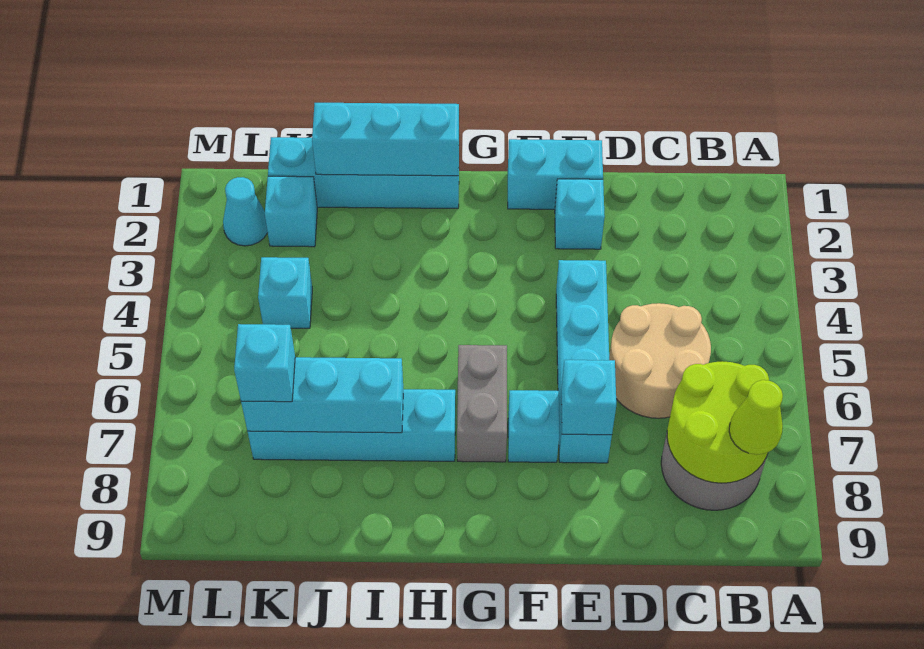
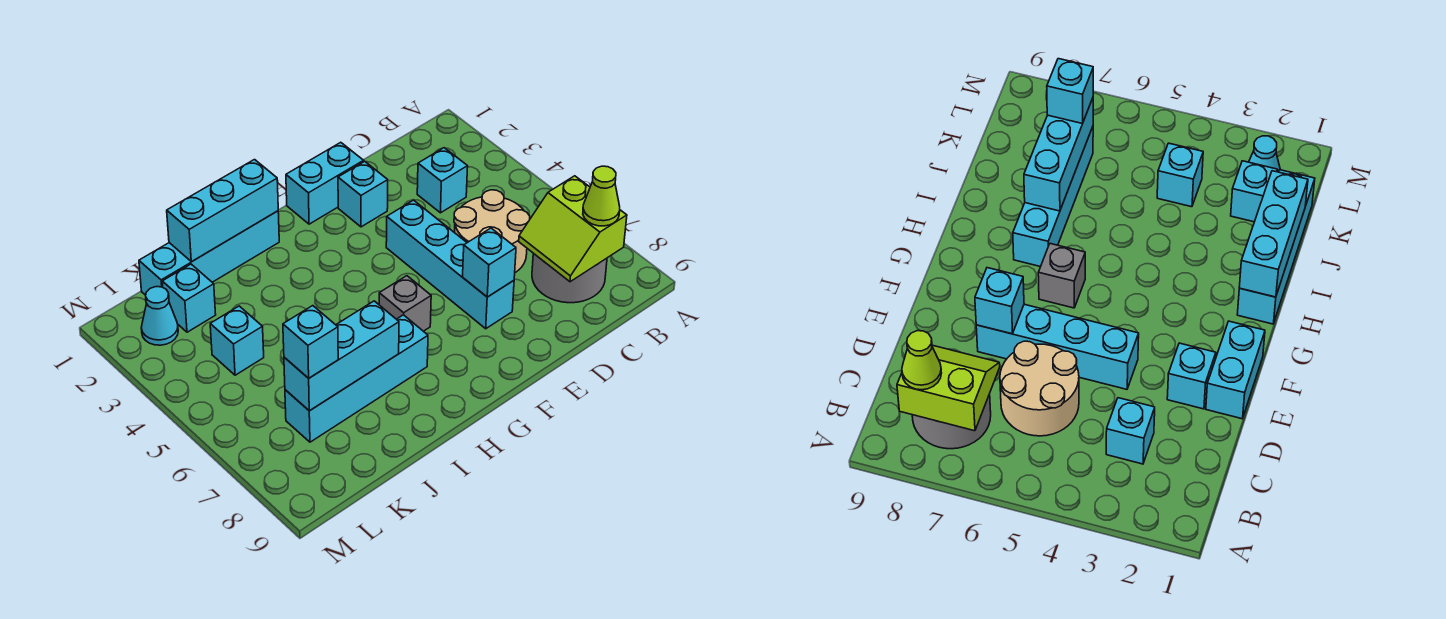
lime 2x2 round brick [667,361,769,483] -> lime 2x2 slope [519,176,627,282]
cyan 1x1 brick [508,390,559,462] -> cyan 1x1 brick moved to [417,148,468,213]
grey 1x2 brick [457,345,507,462] -> grey 1x1 brick [379,276,431,331]

